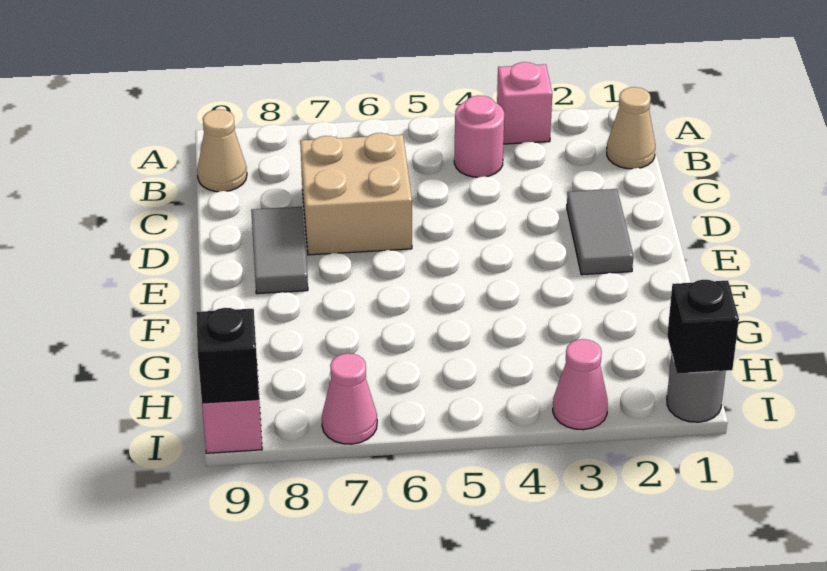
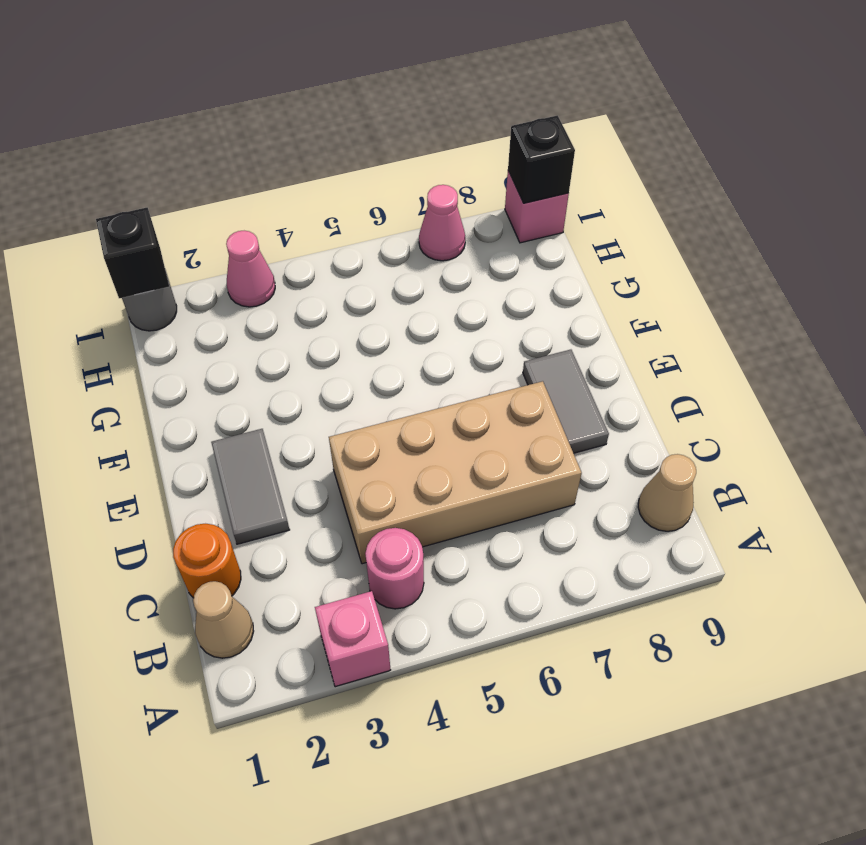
none -> orange 1x1 round brick [173,524,241,598]
tan 2x2 brick [300,133,412,255] -> tan 2x4 brick [329,381,582,564]

